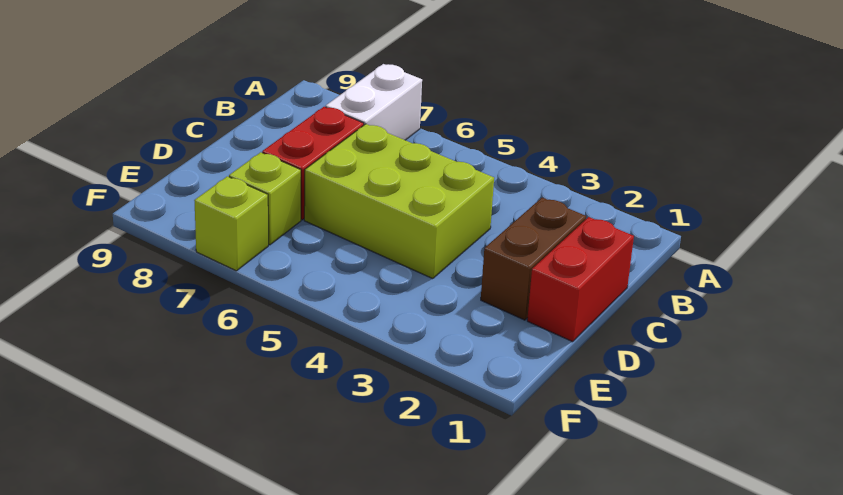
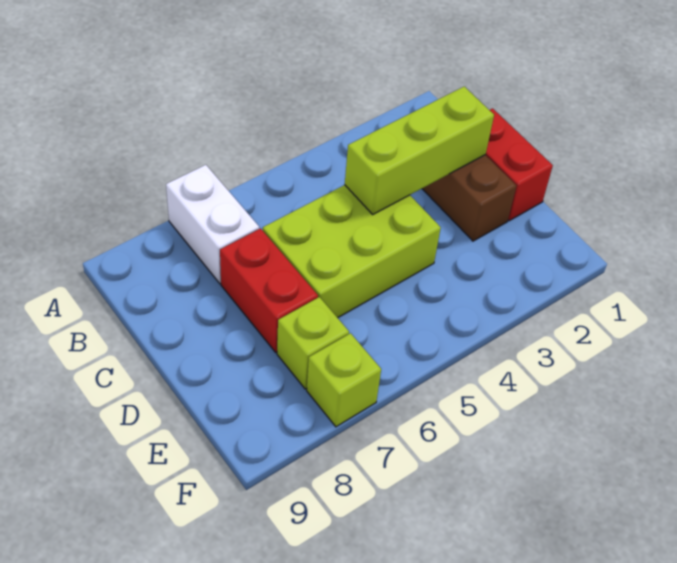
none -> lime 1x3 brick [345,86,494,214]

